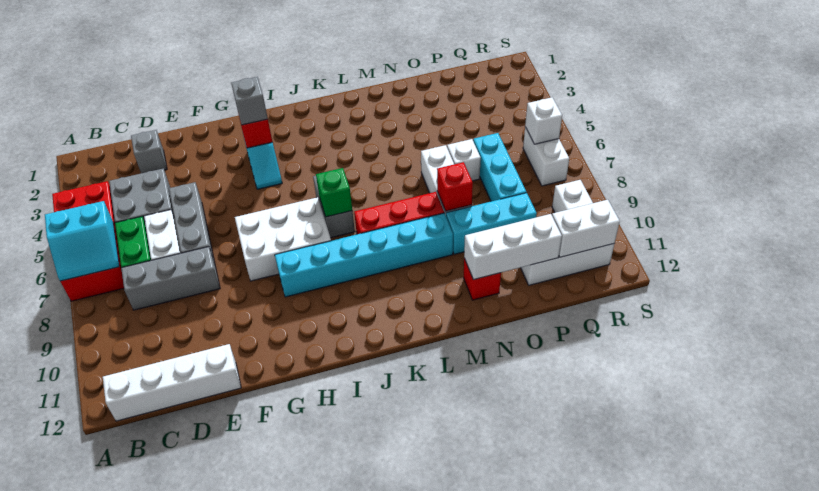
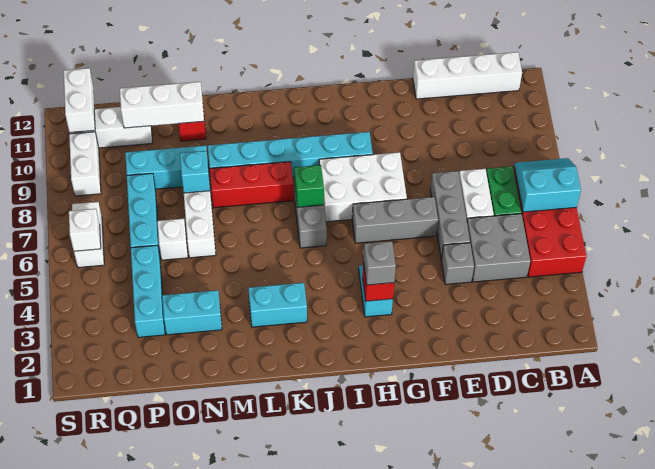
grey 1x3 brick [121,247,220,310] -> grey 1x3 brick moved to [352,197,438,243]
grey 1x1 brick [131,130,167,173] -> grey 1x1 brick moved to [441,243,474,285]
none -> cyan 1x2 brick [249,283,307,327]
none -> cyan 1x2 brick [162,290,222,335]
red 1x1 brick [437,162,473,211] -> cyan 1x1 brick [180,151,210,193]
none -> cyan 1x3 brick [131,245,165,337]
white 1x2 brick [552,200,620,257] -> white 1x2 brick turned to [64,68,95,133]

